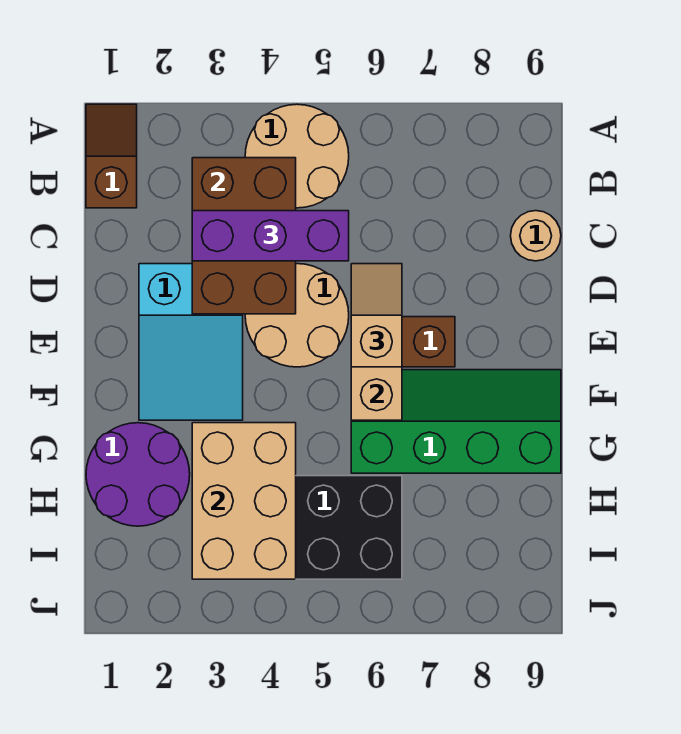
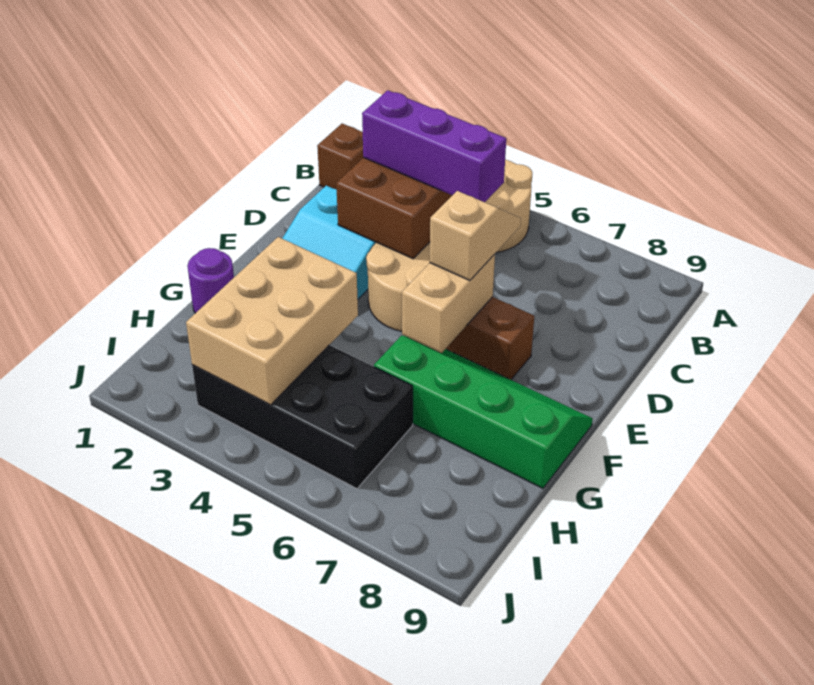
tan 1x1 round brick [511,211,561,261] -> none
purple 2x2 round brick [86,423,190,526] -> purple 1x1 round brick [187,248,234,313]

